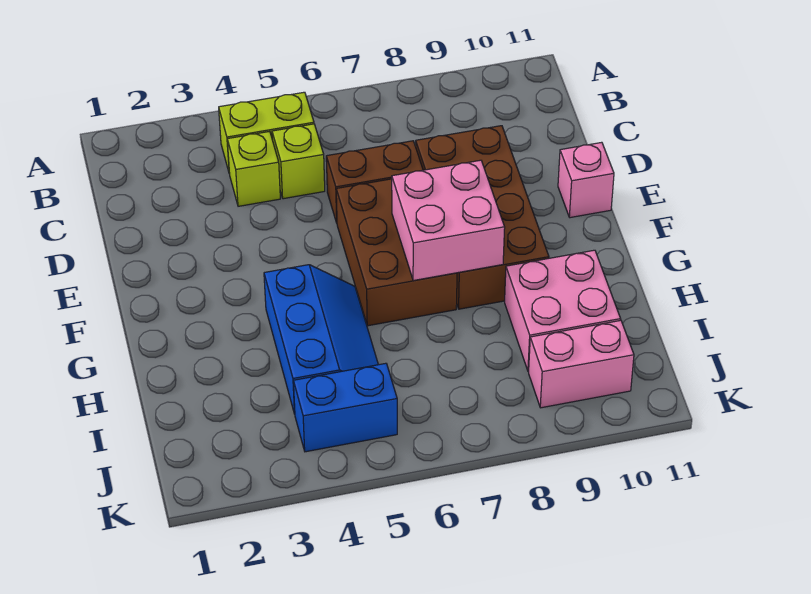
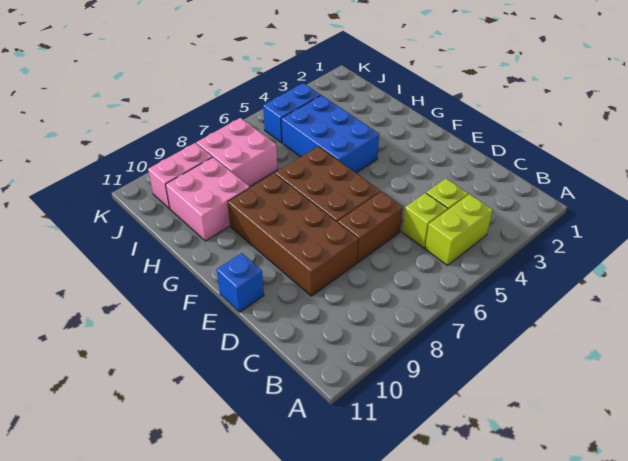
pink 1x1 brick [558,142,614,218] -> blue 1x1 brick [217,253,264,312]
pink 2x2 brick [392,160,505,281] -> pink 2x2 brick moved to [196,118,278,186]
blue 2x3 slope [264,265,378,414] -> blue 2x3 brick [281,95,379,173]

